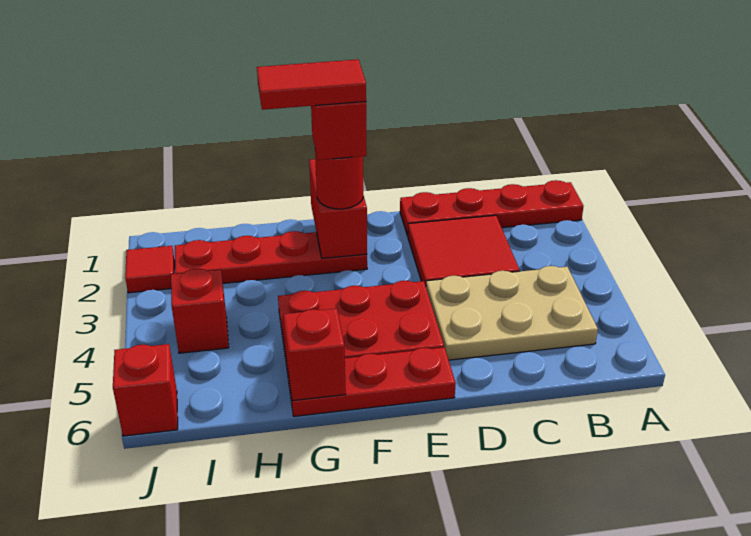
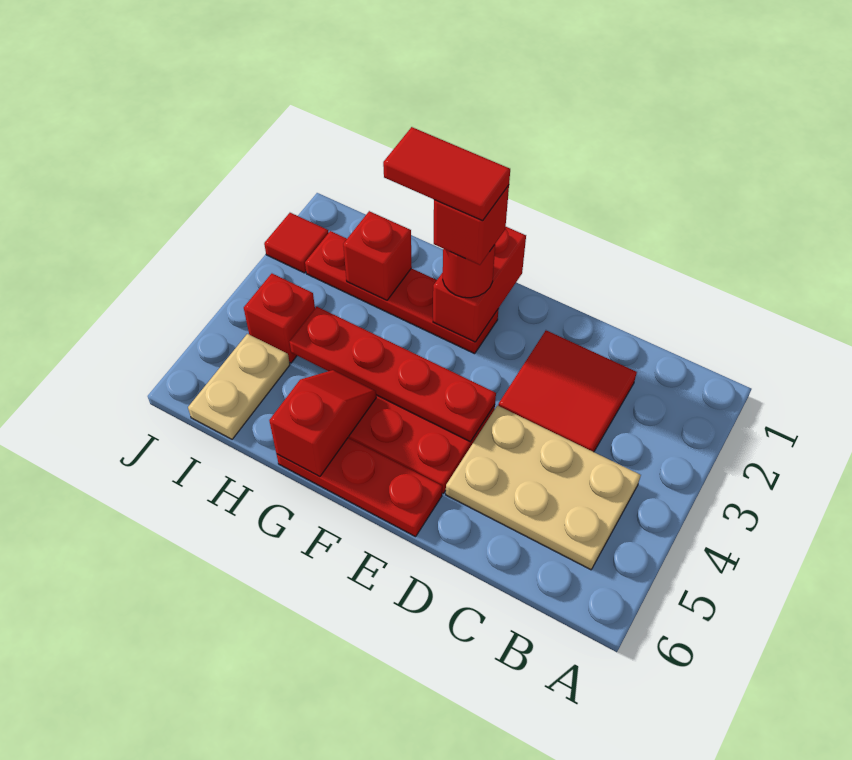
red 1x4 plate [400,180,584,236] -> red 1x4 plate moved to [290,307,496,442]
none -> tan 1x2 plate [188,334,290,439]
red 1x1 brick [113,344,178,436] -> red 1x1 brick moved to [343,211,412,300]

